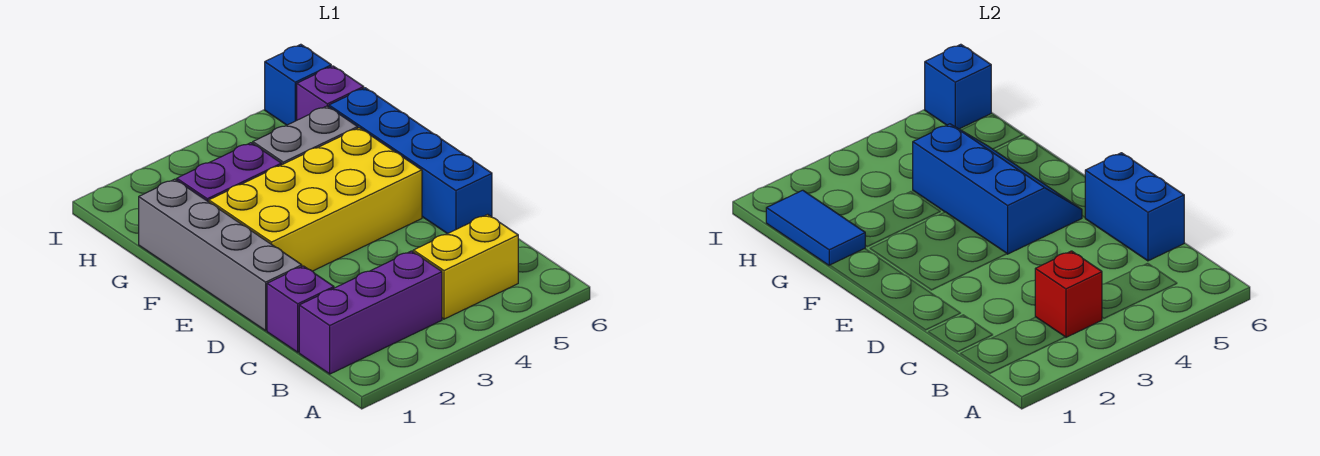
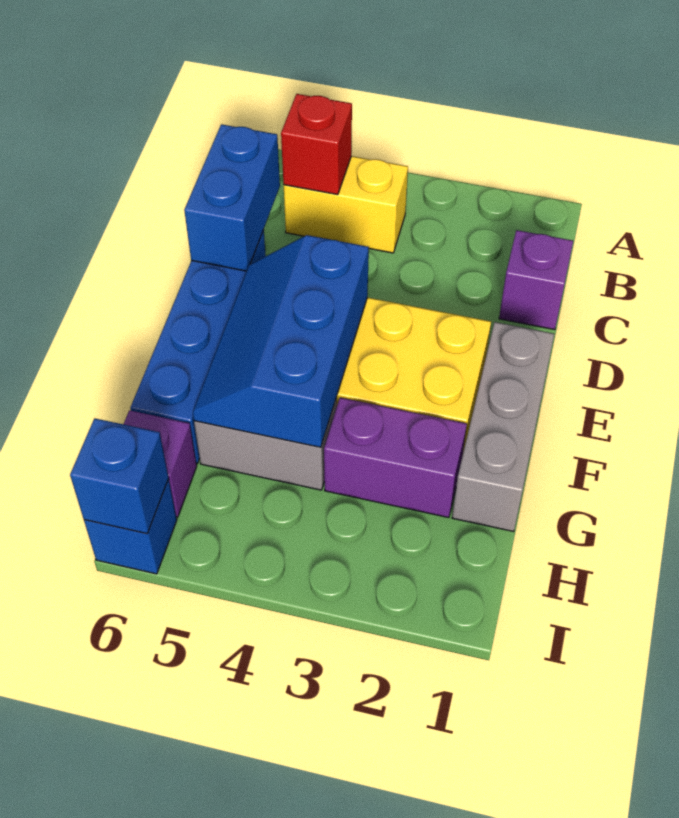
purple 1x3 brick [299,251,442,374] -> none
red 1x1 brick [1035,251,1102,337] -> red 1x1 brick moved to [281,94,352,195]
grey 1x4 brick [139,179,302,331] -> grey 1x3 brick [452,322,554,532]
blue 1x2 tile [766,190,865,265] -> none

